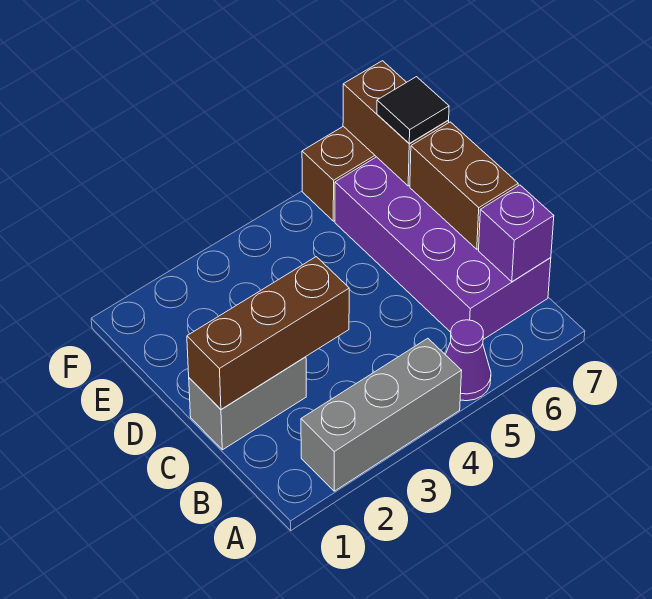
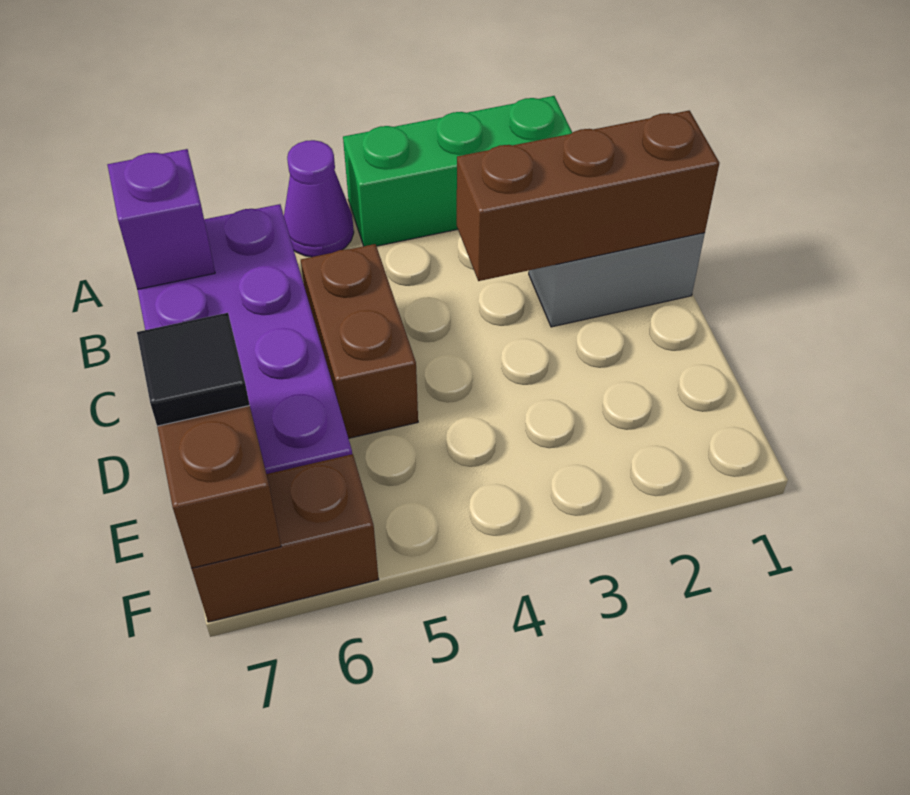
grey 1x3 brick [301,338,462,491] -> green 1x3 brick [343,96,572,246]
brown 1x2 brick [410,122,518,249] -> brown 1x2 brick moved to [301,244,418,438]

